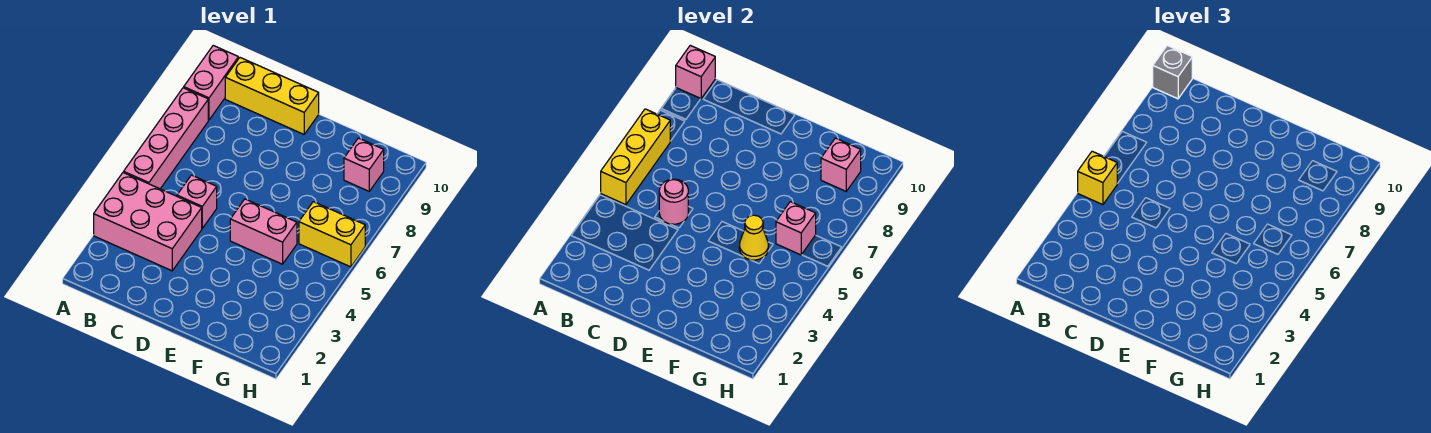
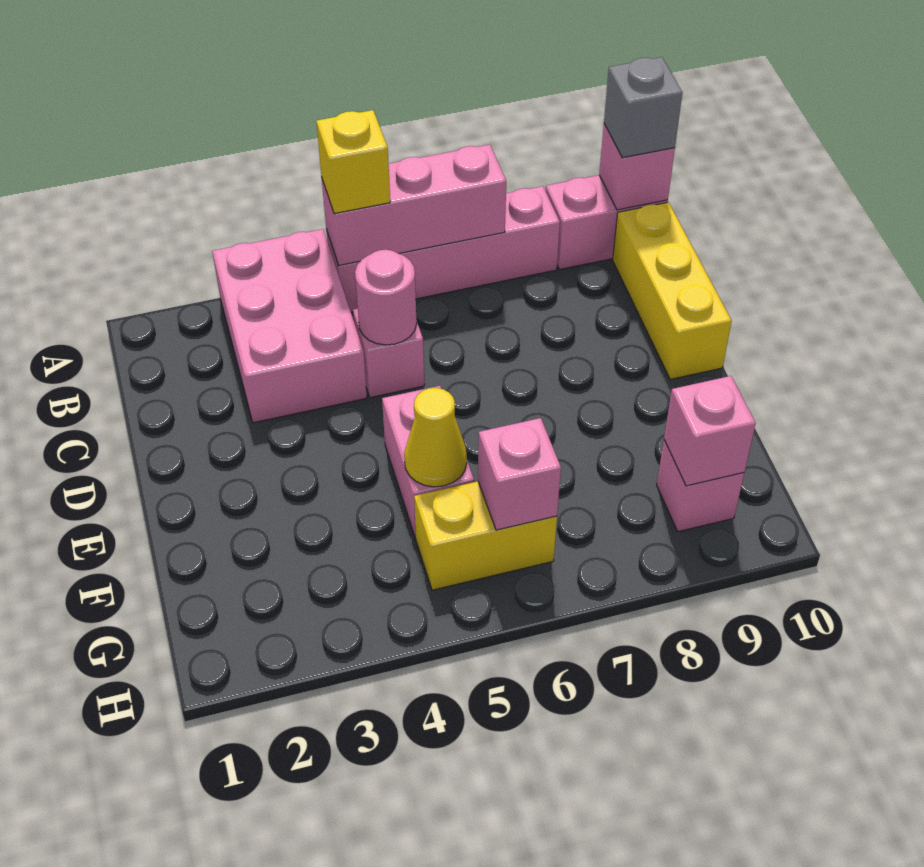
yellow 1x3 brick [601,109,670,205] -> pink 1x3 brick [322,145,506,266]
yellow 1x2 brick [299,202,365,267] -> yellow 1x2 brick turned to [414,481,557,590]

